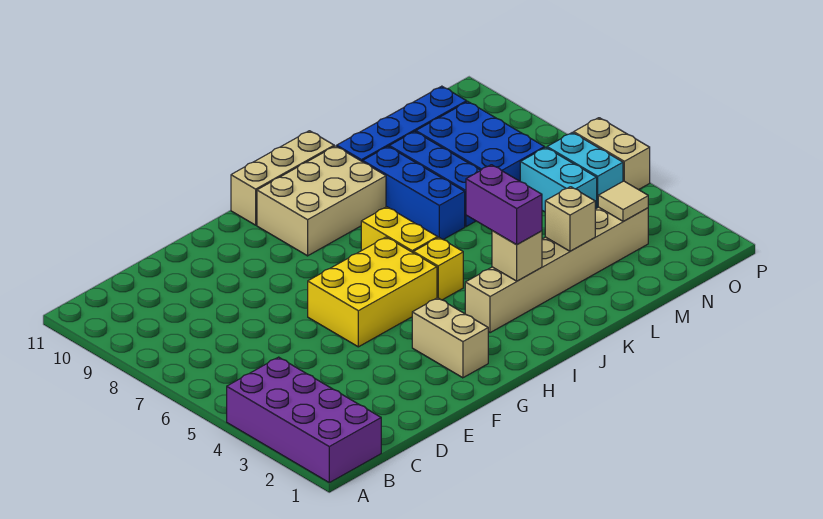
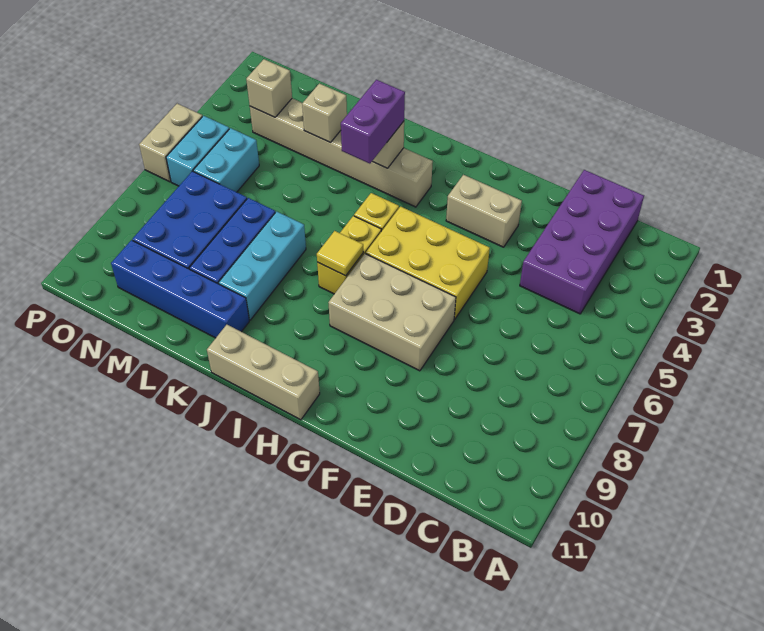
purple 2x4 brick [227,357,381,483] -> purple 2x4 brick moved to [520,170,644,314]
tan 1x2 brick [412,298,488,378] -> tan 1x2 brick turned to [446,175,522,247]
tan 2x3 brick [257,146,386,256] -> tan 2x3 brick moved to [328,254,456,371]
none -> yellow 1x1 tile [317,231,363,276]
blue 1x3 brick [363,147,465,240] -> cyan 1x3 brick [219,212,306,320]
tan 1x1 tile [598,181,648,222] -> tan 1x1 brick [246,59,292,117]

